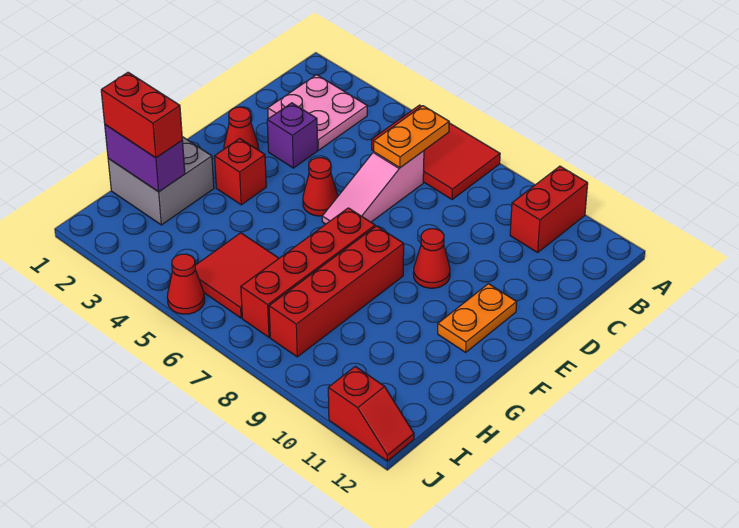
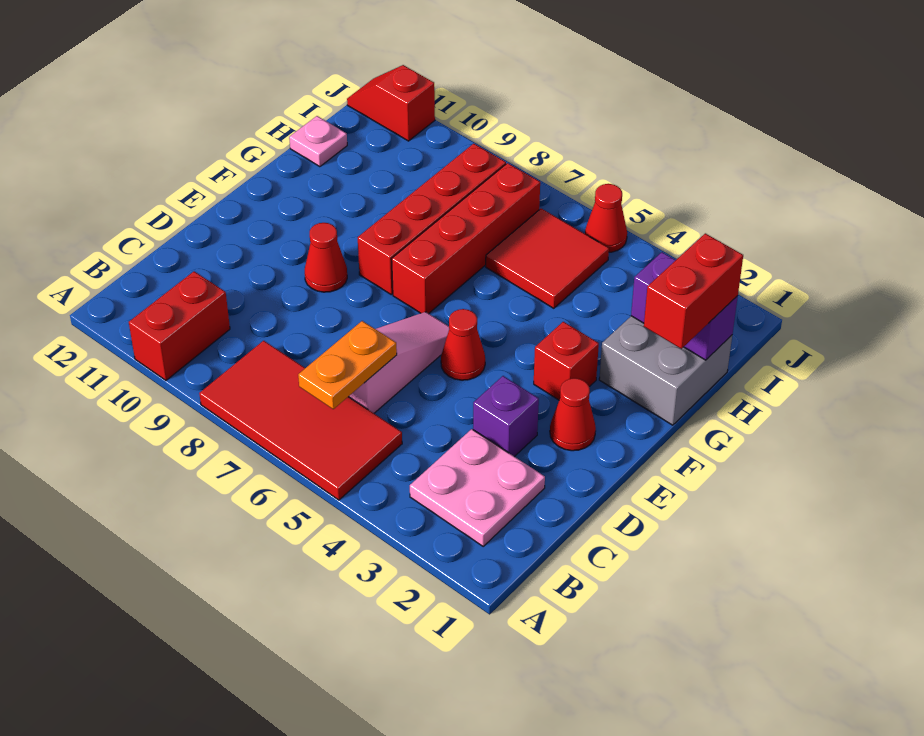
red 2x3 tile [372,105,500,199] -> red 2x4 tile [199,341,402,500]
orange 1x2 plate [438,284,517,352] -> none
red 1x2 brick [101,72,182,158] -> red 1x2 brick turned to [644,233,743,349]
none -> pink 1x1 plate [289,116,347,167]

